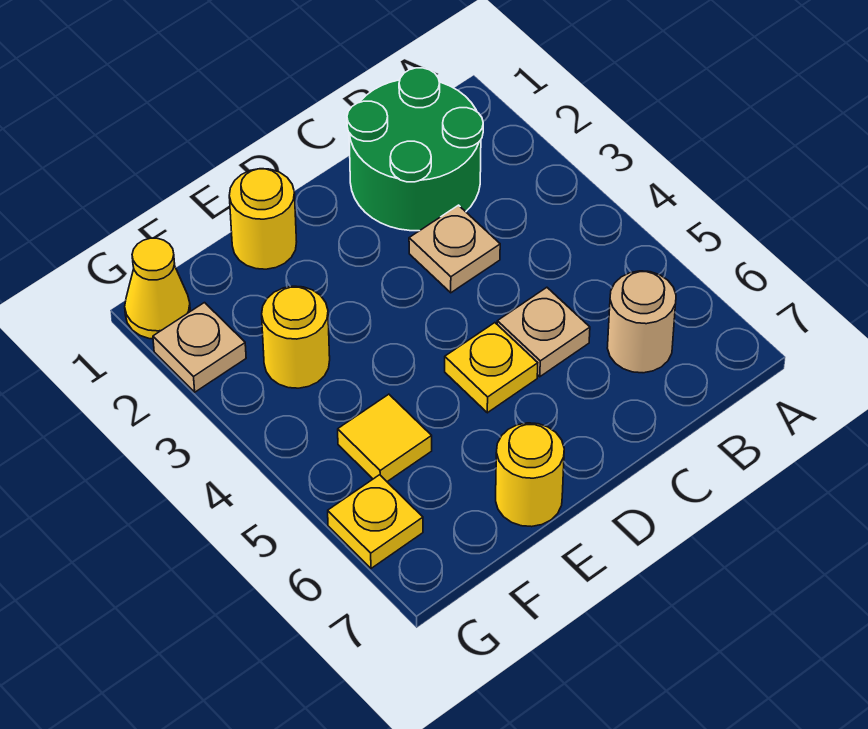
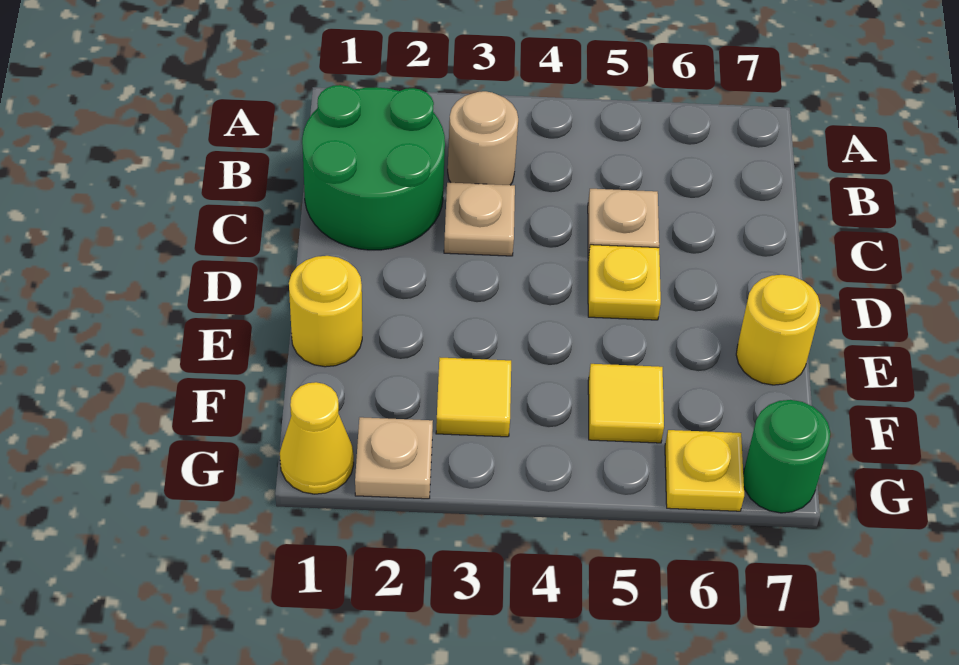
tan 1x1 round brick [607,271,676,373] -> tan 1x1 round brick moved to [448,91,518,185]
yellow 1x1 round brick [262,286,330,388] -> yellow 1x1 tile [436,358,511,437]
none -> green 1x1 round brick [743,400,830,513]

